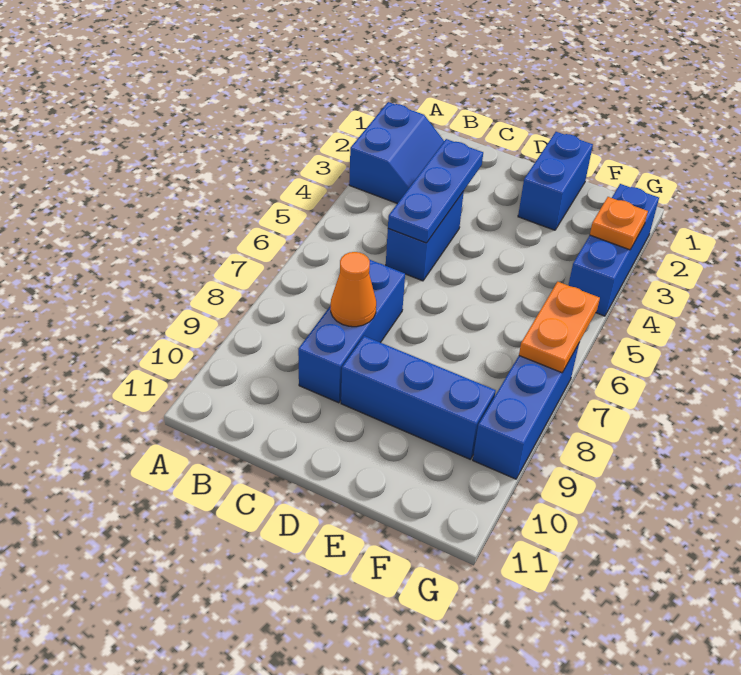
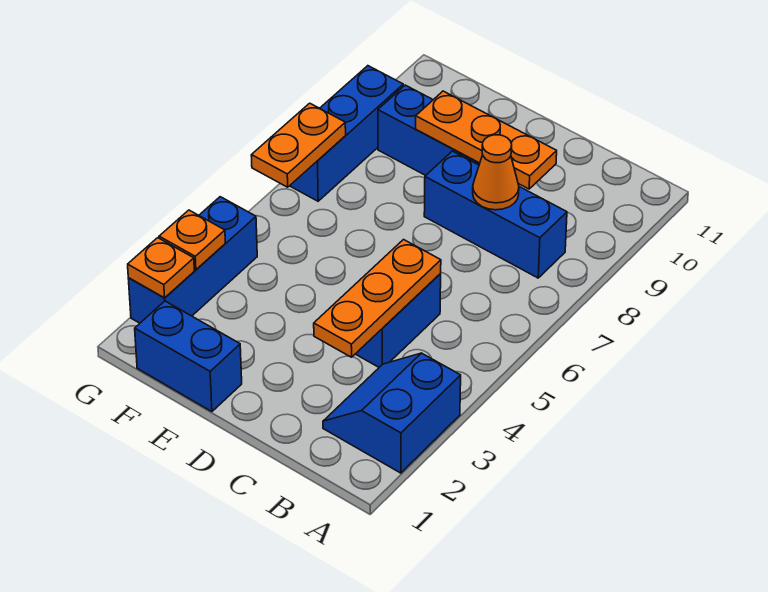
blue 1x3 plate [388,139,483,243] -> orange 1x3 plate [314,240,441,357]
blue 1x3 brick [298,260,405,403] -> blue 1x3 brick turned to [424,151,567,278]
none -> orange 1x3 plate [416,91,557,189]
blue 1x2 brick [518,132,593,230] -> blue 1x2 brick turned to [135,301,242,412]
none -> orange 1x1 plate [128,238,194,298]

